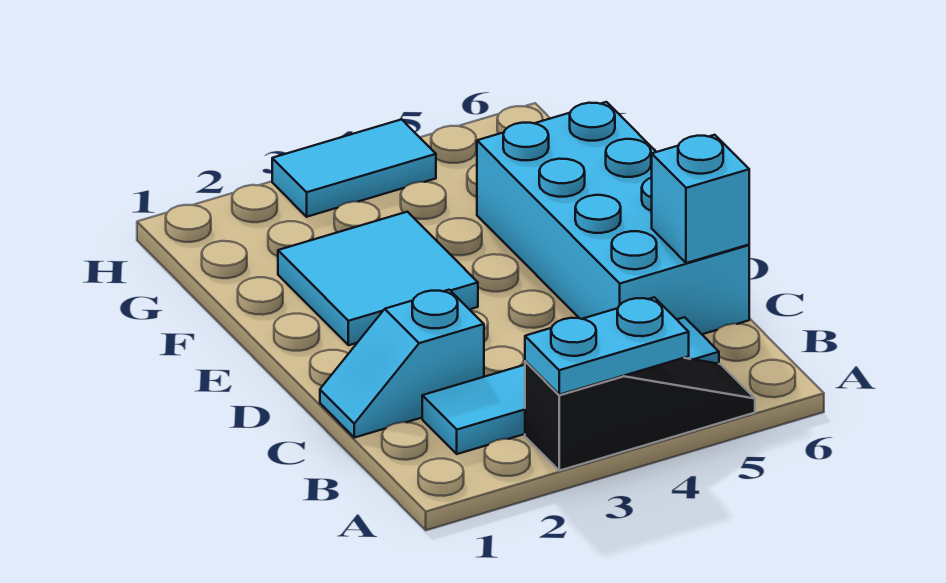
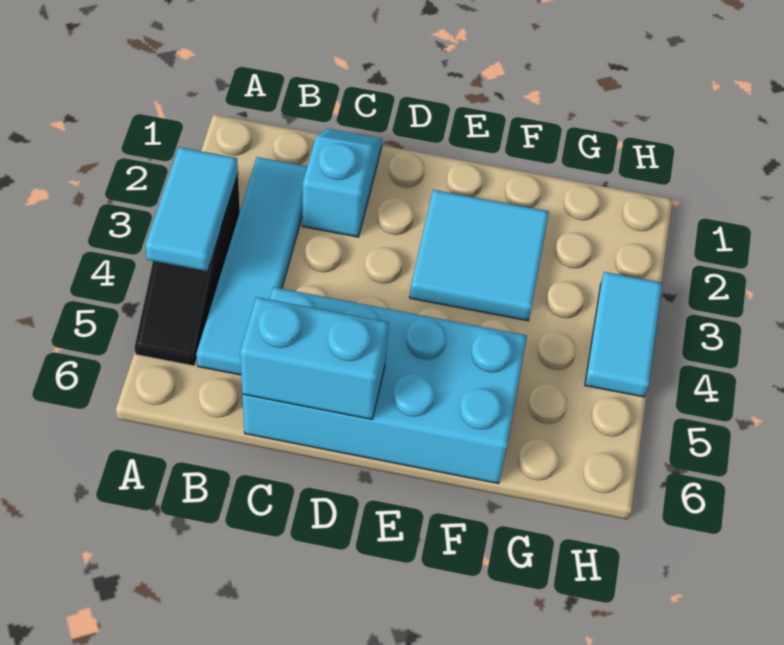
cyan 1x2 plate [525,297,689,395] -> cyan 1x2 tile [145,147,238,271]
cyan 1x1 brick [652,135,749,263] -> cyan 1x2 brick [240,297,389,419]

